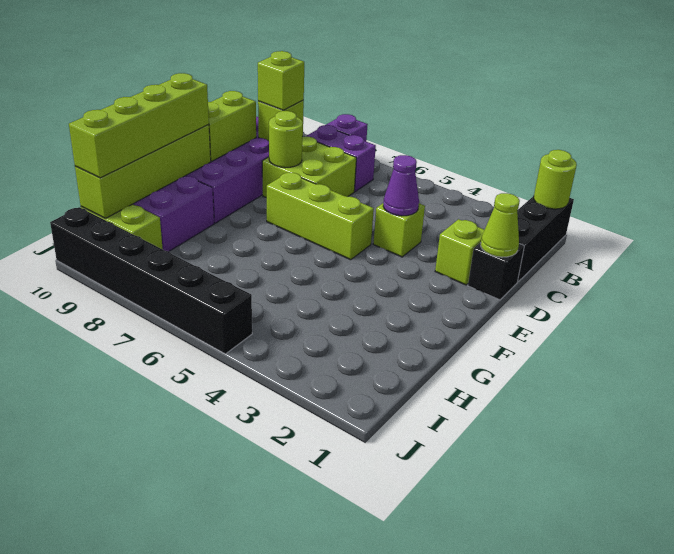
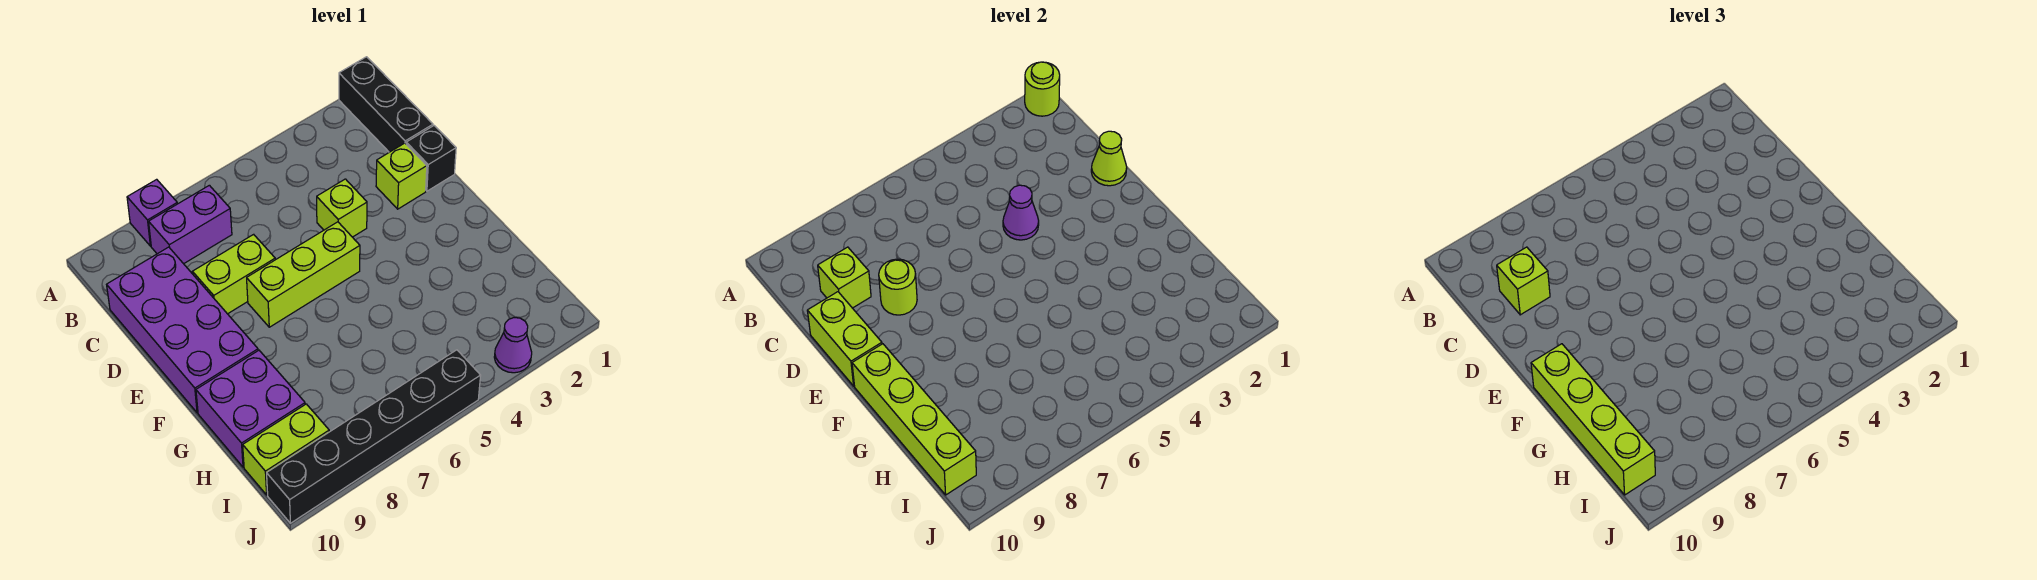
lime 2x2 brick [262,137,356,198] -> lime 1x2 brick [193,234,275,314]
none -> purple 1x1 cone [494,318,532,373]

